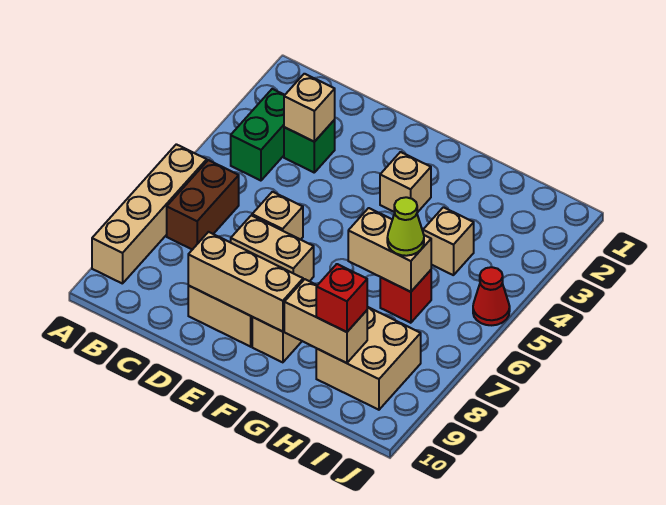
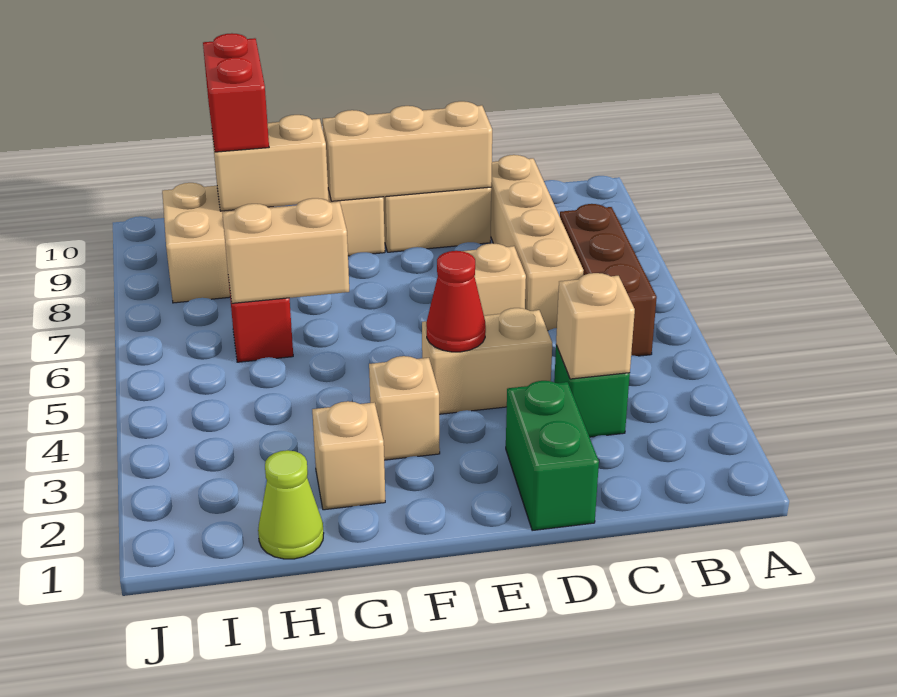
tan 1x4 brick [92,144,207,284] -> tan 1x4 brick moved to [491,155,584,330]
green 1x2 brick [231,89,284,181] -> green 1x2 brick moved to [506,381,599,530]
brown 1x2 brick [167,160,239,250] -> brown 1x3 brick [560,204,657,356]
tan 1x2 brick [231,215,314,281] -> tan 1x2 brick moved to [422,308,552,414]
tan 1x1 brick [423,207,474,275] -> tan 1x1 brick moved to [312,401,385,510]
lime 1x1 cone [387,197,424,256] -> lime 1x1 cone moved to [258,450,324,559]
red 1x1 brick [316,264,367,332] -> red 1x2 brick [203,33,269,152]
red 1x1 cone [473,267,510,325] -> red 1x1 cone moved to [426,251,486,352]

